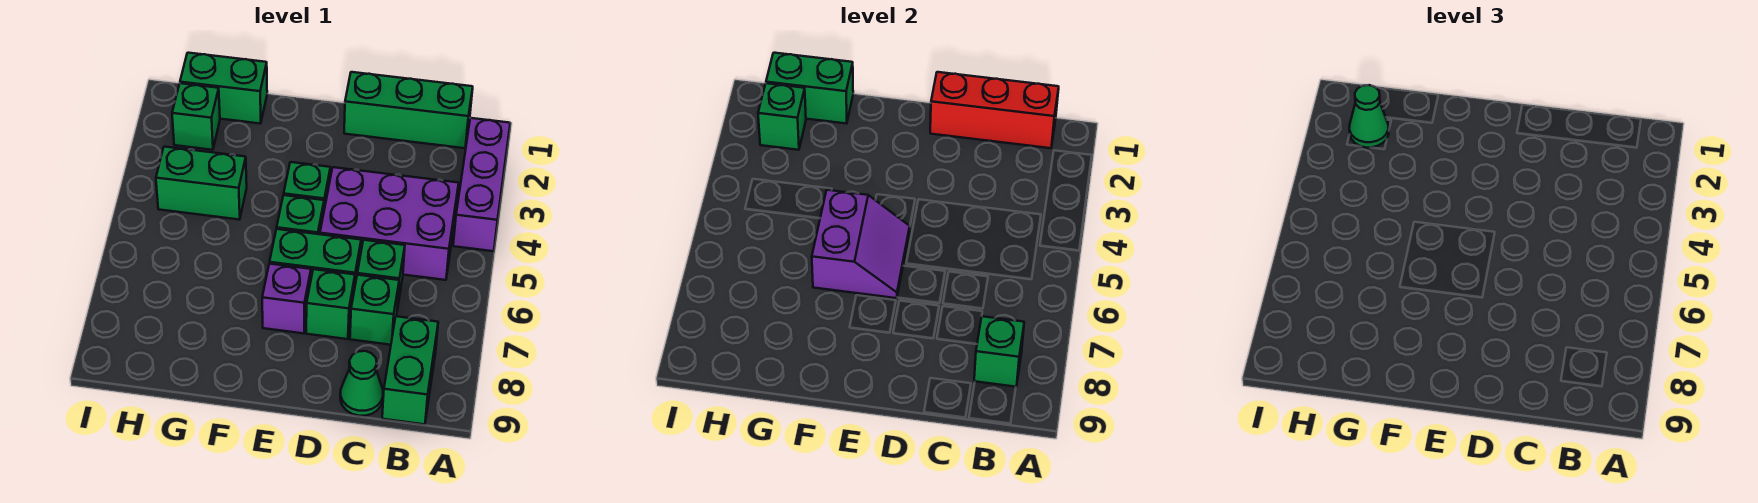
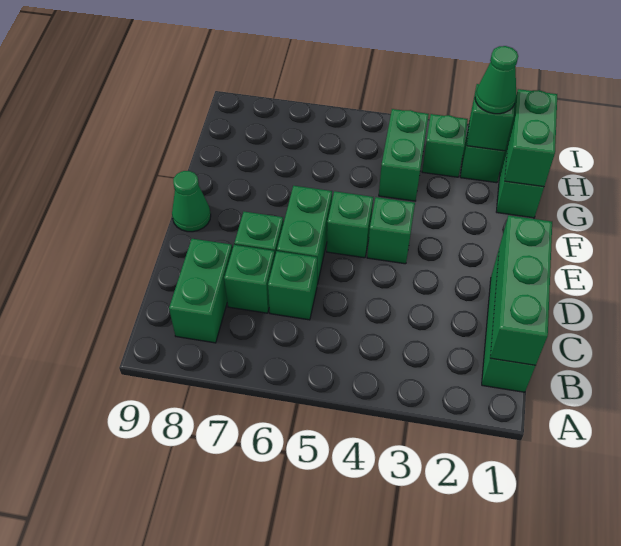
purple 1x3 brick [453,118,510,251] -> none
red 1x3 brick [930,72,1059,148] -> green 1x3 brick [490,215,552,366]
purple 2x3 brick [320,167,459,280] -> none
green 1x2 brick [382,316,438,424] -> green 1x2 brick turned to [169,239,232,343]
green 1x1 brick [974,316,1024,387] -> green 1x1 brick moved to [422,114,468,177]
green 1x1 cone [340,351,383,416] -> green 1x1 cone moved to [172,171,211,232]
purple 2x2 slope [812,190,910,298] -> none
purple 1x1 brick [262,264,311,333] -> none

